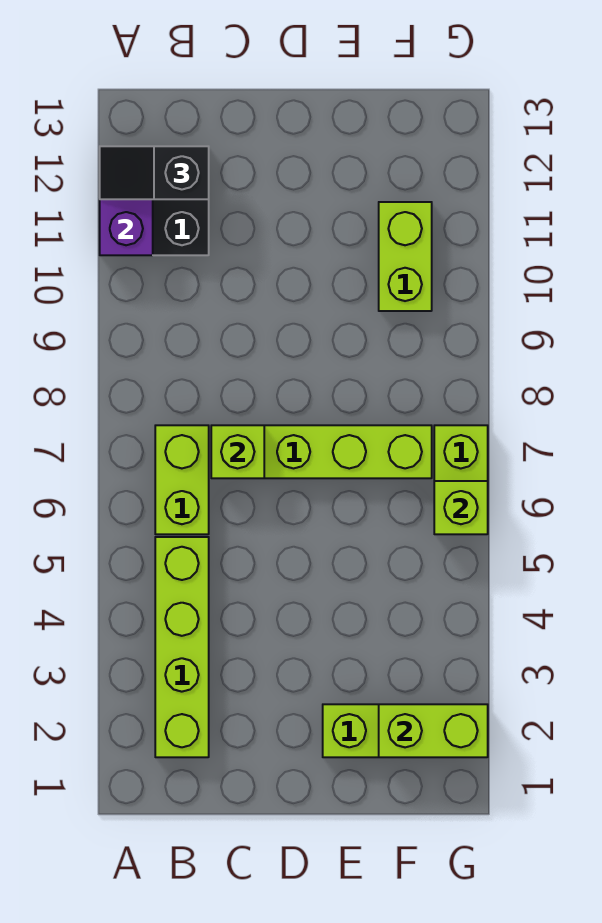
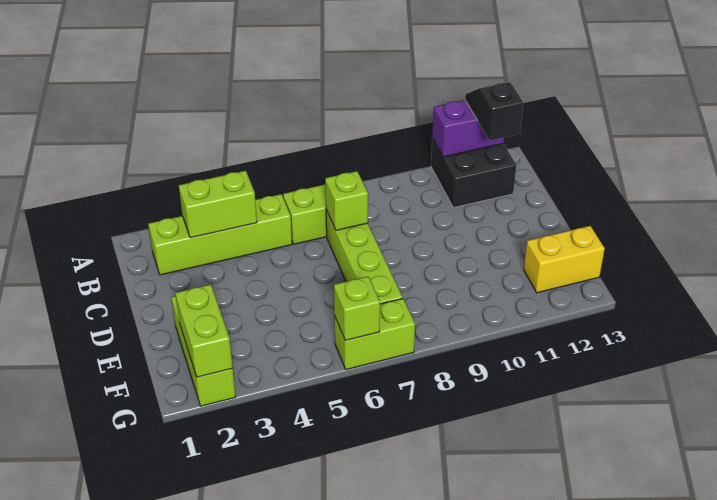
lime 1x2 brick [379,202,432,311] -> lime 1x2 brick moved to [179,171,257,238]
none -> yellow 1x2 brick [524,226,605,293]

